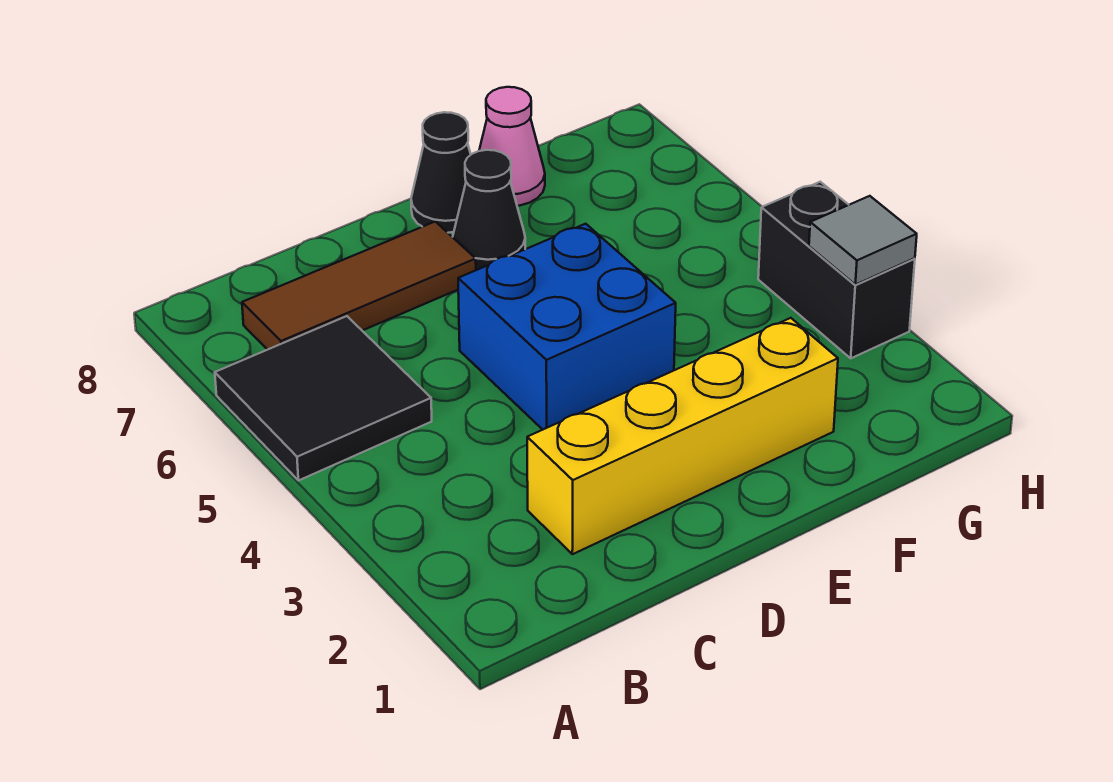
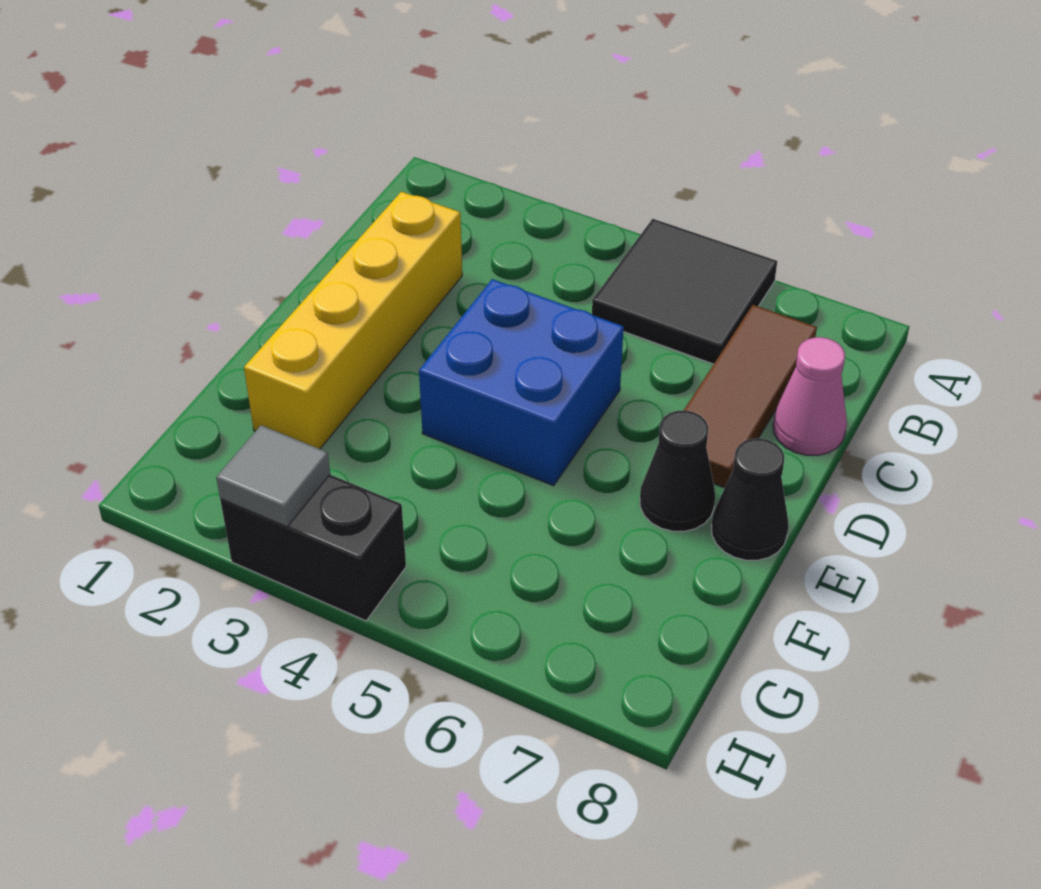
pink 1x1 cone [479,87,545,206] -> pink 1x1 cone moved to [773,337,847,455]

